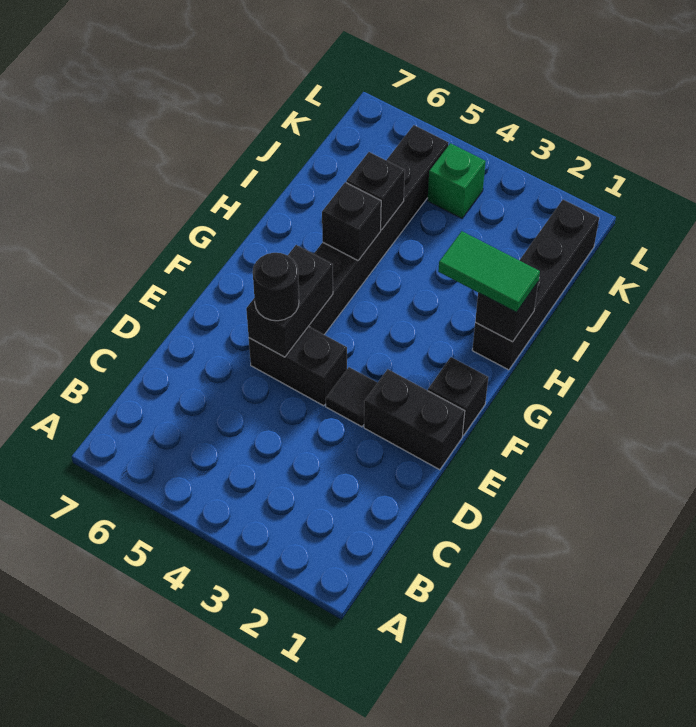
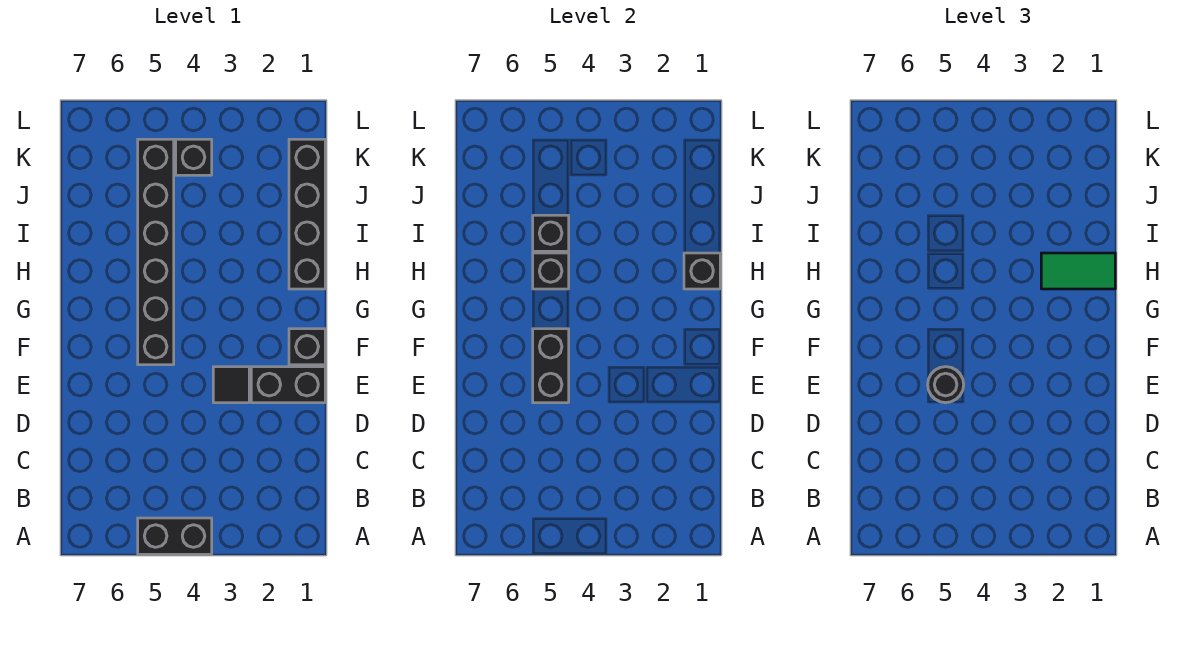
black 1x2 brick [249,326,347,406] -> black 1x2 brick moved to [138,518,212,554]
green 1x1 brick [427,143,486,218] -> black 1x1 brick [176,139,212,175]

